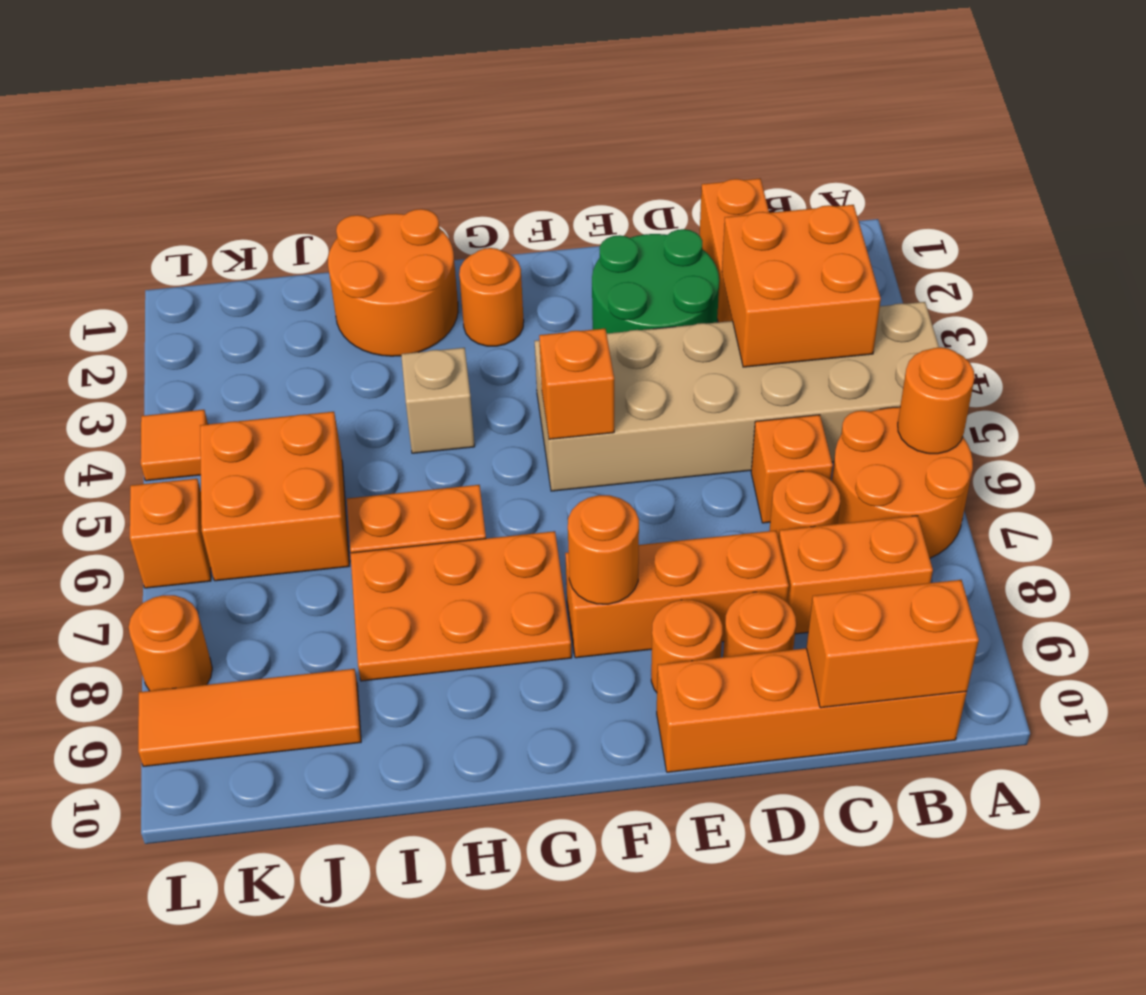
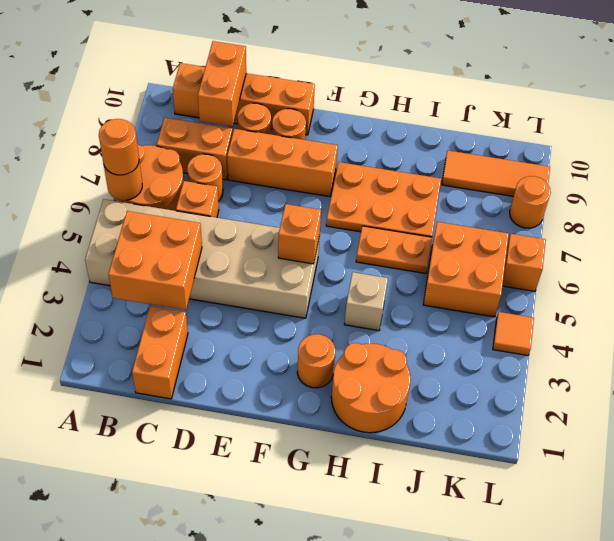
orange 1x2 brick [807,580,979,708] -> orange 1x2 brick turned to [198,41,246,127]
green 2x2 round brick [592,229,719,333] -> none
orange 1x1 round brick [568,495,639,604] -> orange 1x1 round brick moved to [99,119,139,175]

